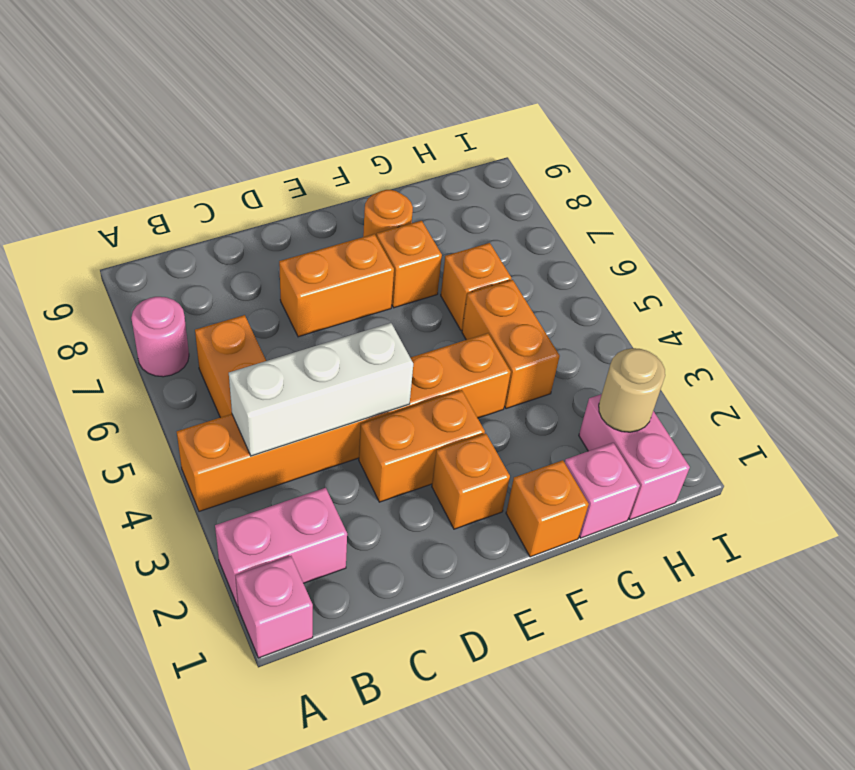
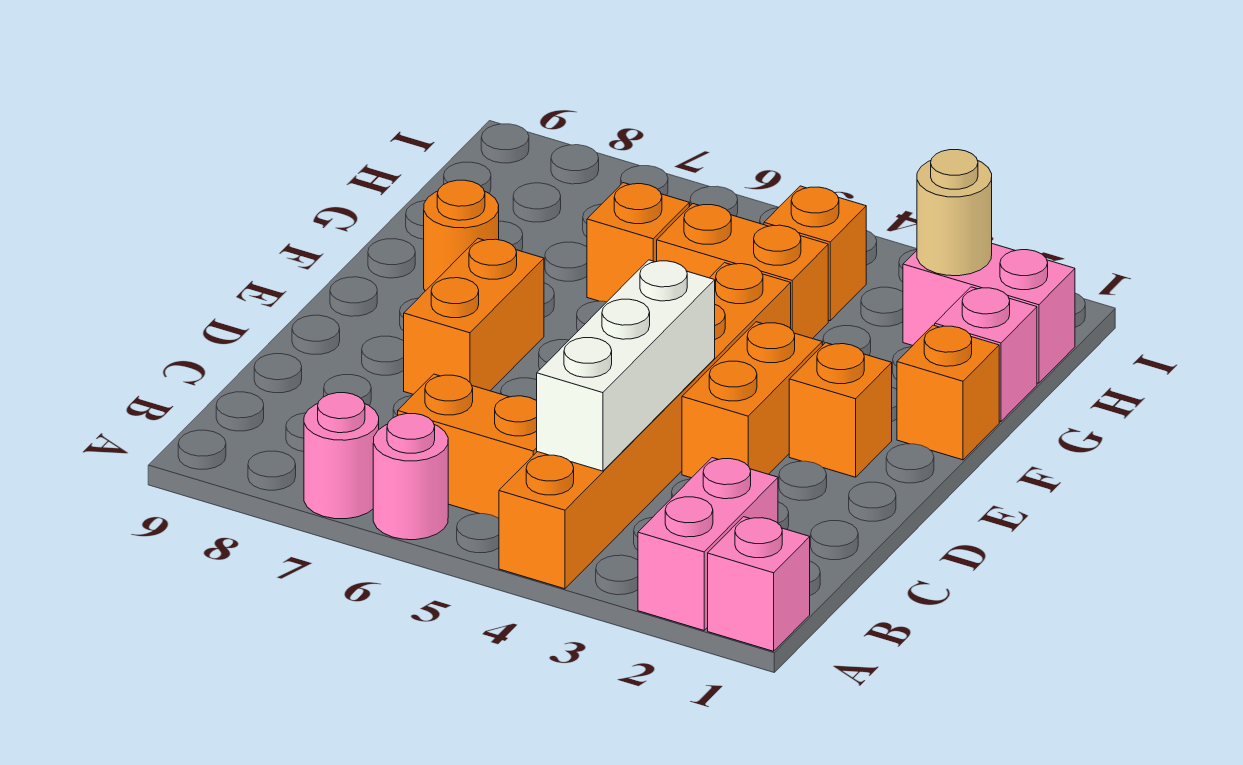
none -> pink 1x1 round brick [373,414,448,540]
orange 1x1 brick [377,221,442,308] -> orange 1x1 brick moved to [764,186,866,321]

